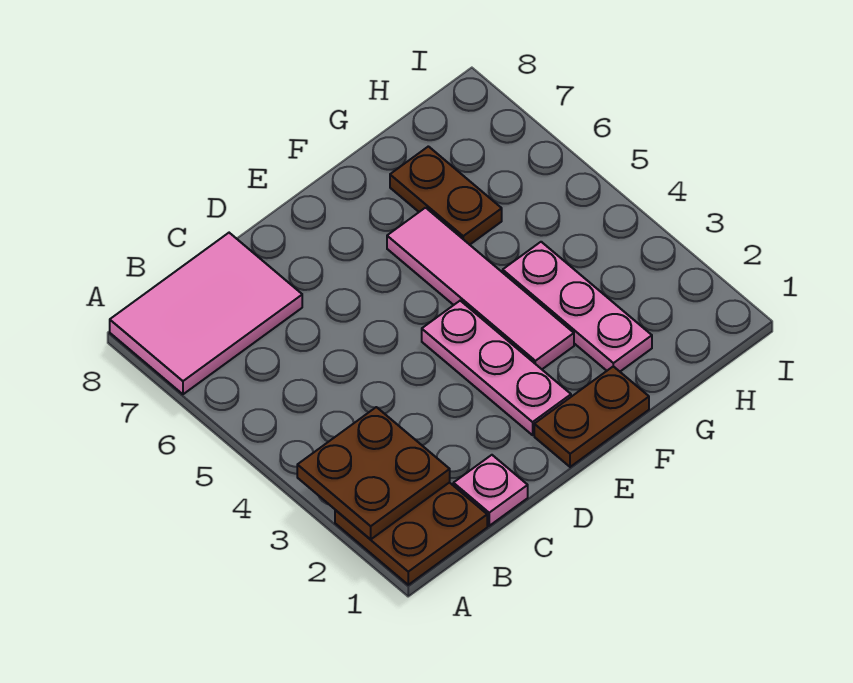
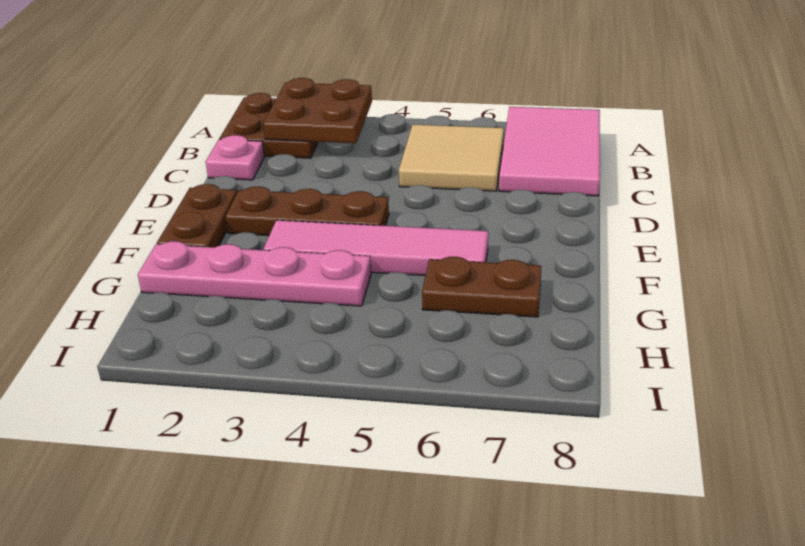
none -> tan 2x2 tile [399,125,504,191]
pink 1x3 plate [422,301,571,435] -> brown 1x3 plate [225,186,389,236]
pink 1x3 plate [503,242,652,371] -> pink 1x4 plate [138,241,371,306]

